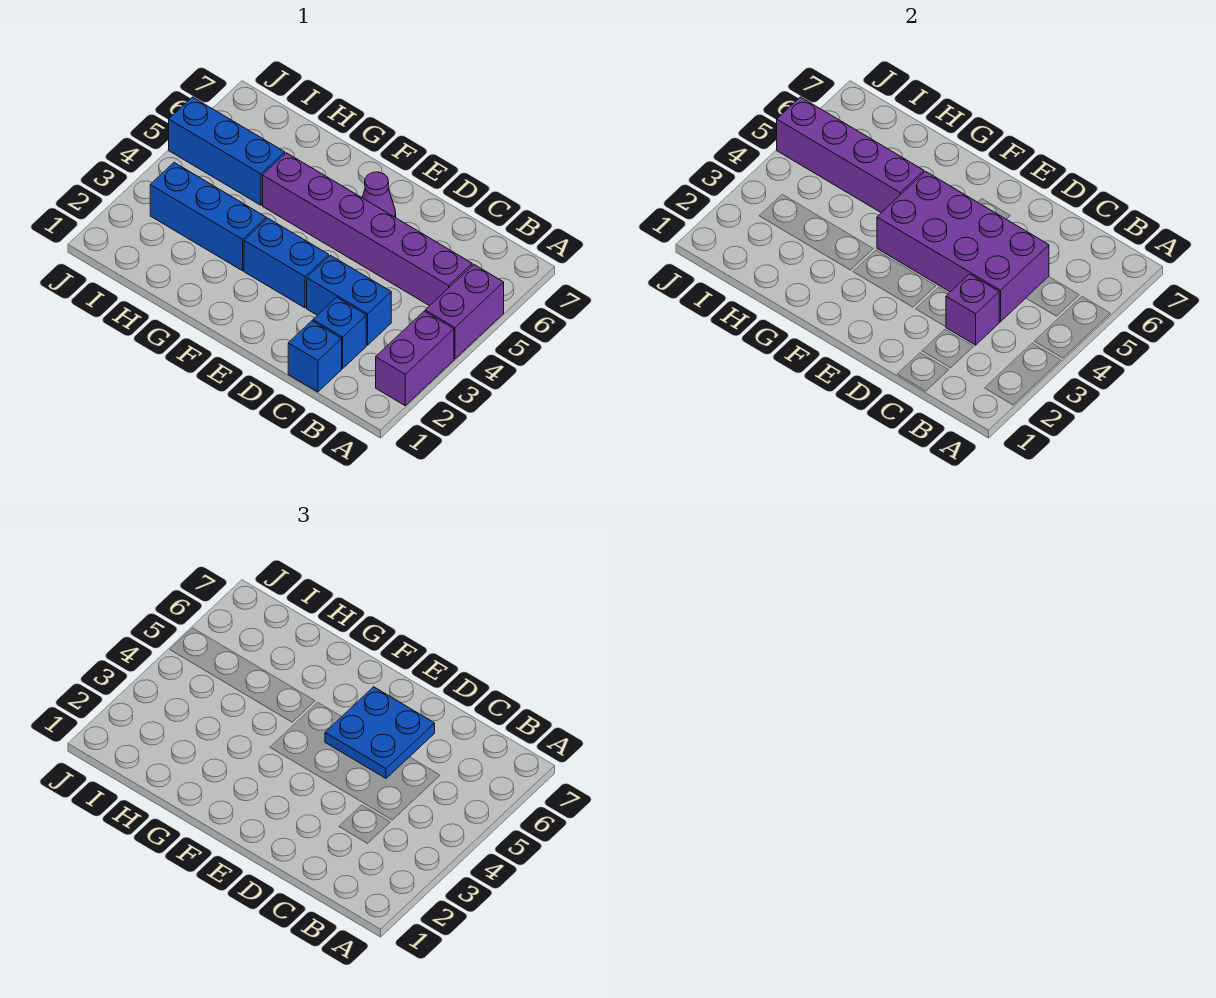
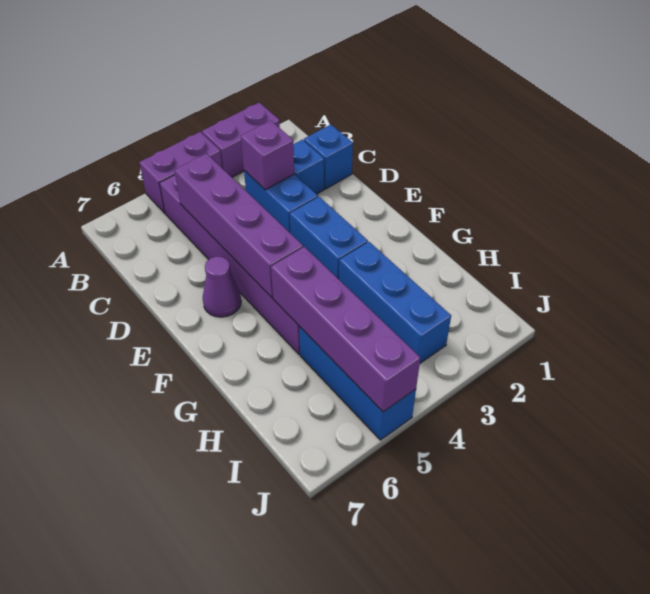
purple 2x4 brick [877,172,1049,322] -> purple 1x4 brick [174,154,303,298]
blue 2x2 plate [325,687,435,778] -> none

